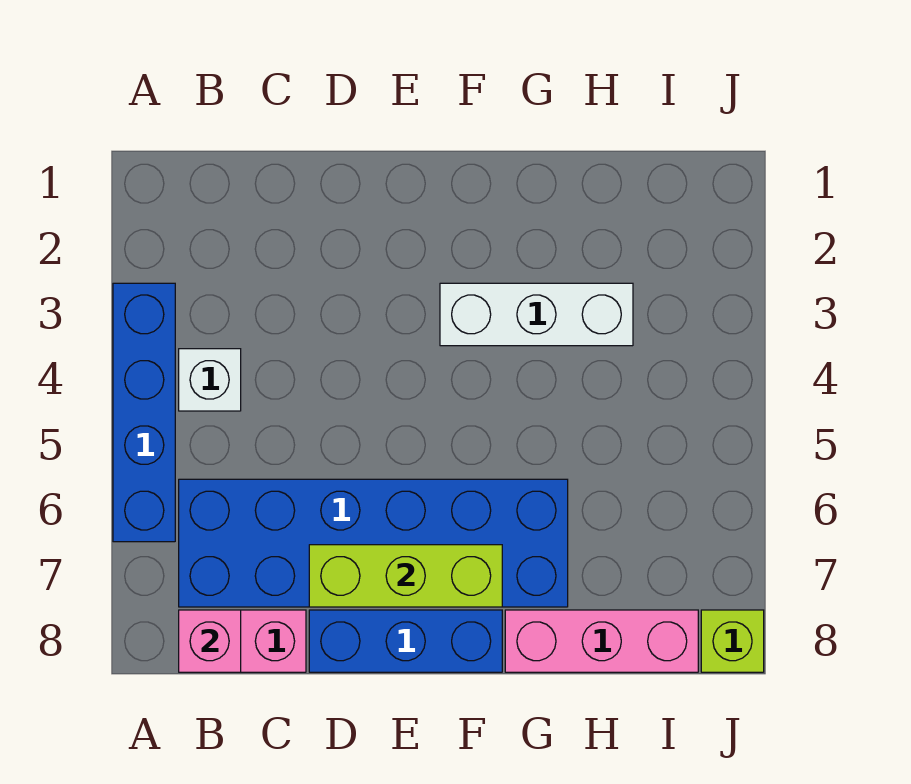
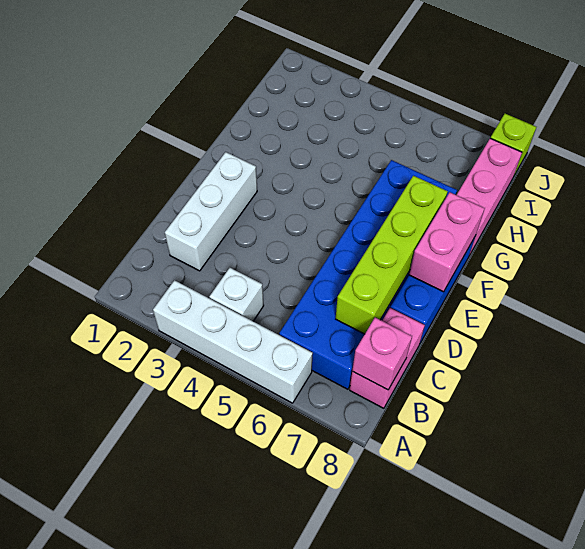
blue 1x4 brick [113,283,175,542] -> white 1x4 brick [153,280,313,403]
lime 1x3 brick [309,545,502,607] -> lime 1x4 brick [336,176,448,334]
none -> pink 1x2 brick [409,192,485,292]
white 1x3 brick [440,283,633,346] -> white 1x3 brick moved to [165,152,257,271]

